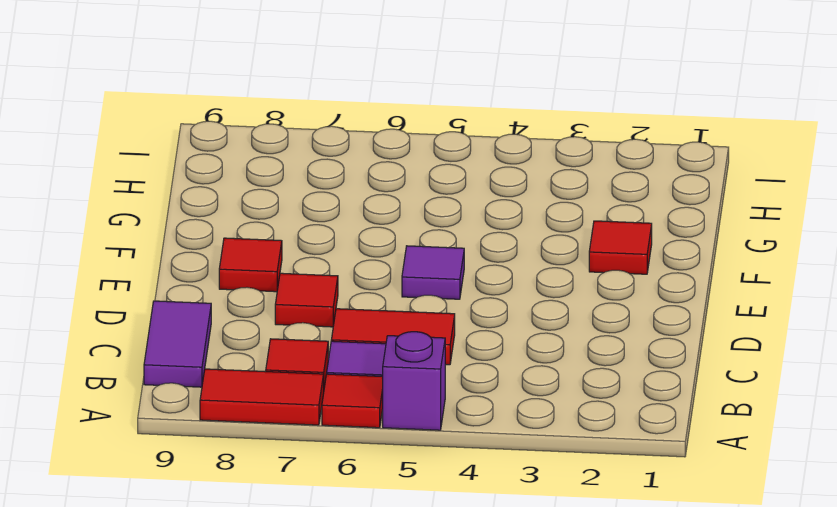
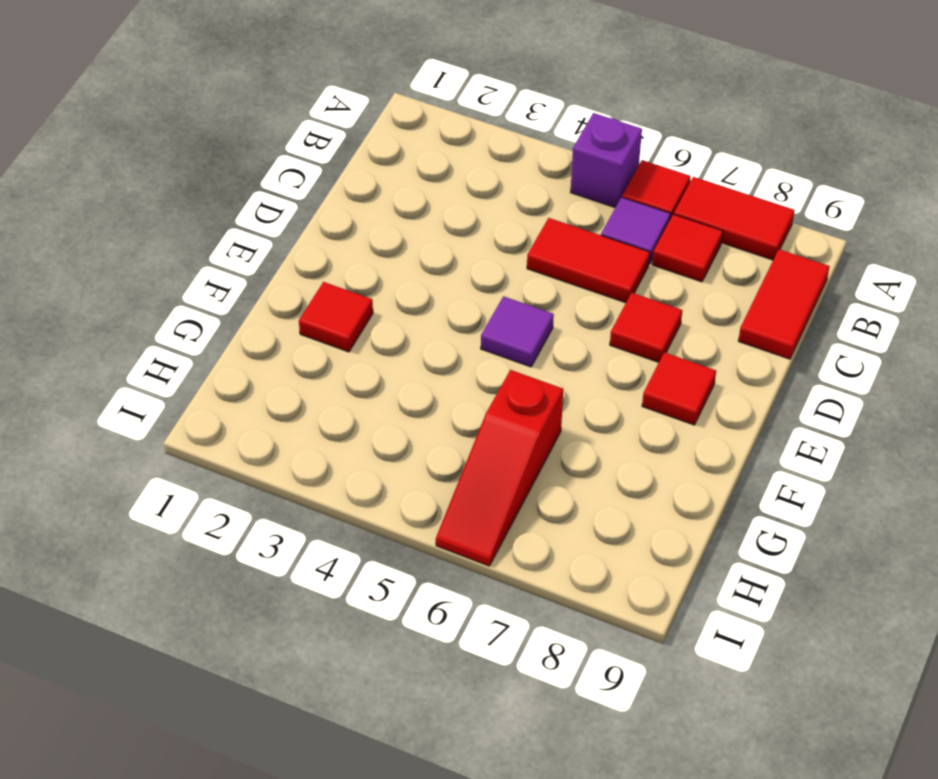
purple 1x2 tile [144,301,211,387] -> red 1x2 tile [738,249,830,359]
none -> red 1x3 slope [436,370,563,566]

